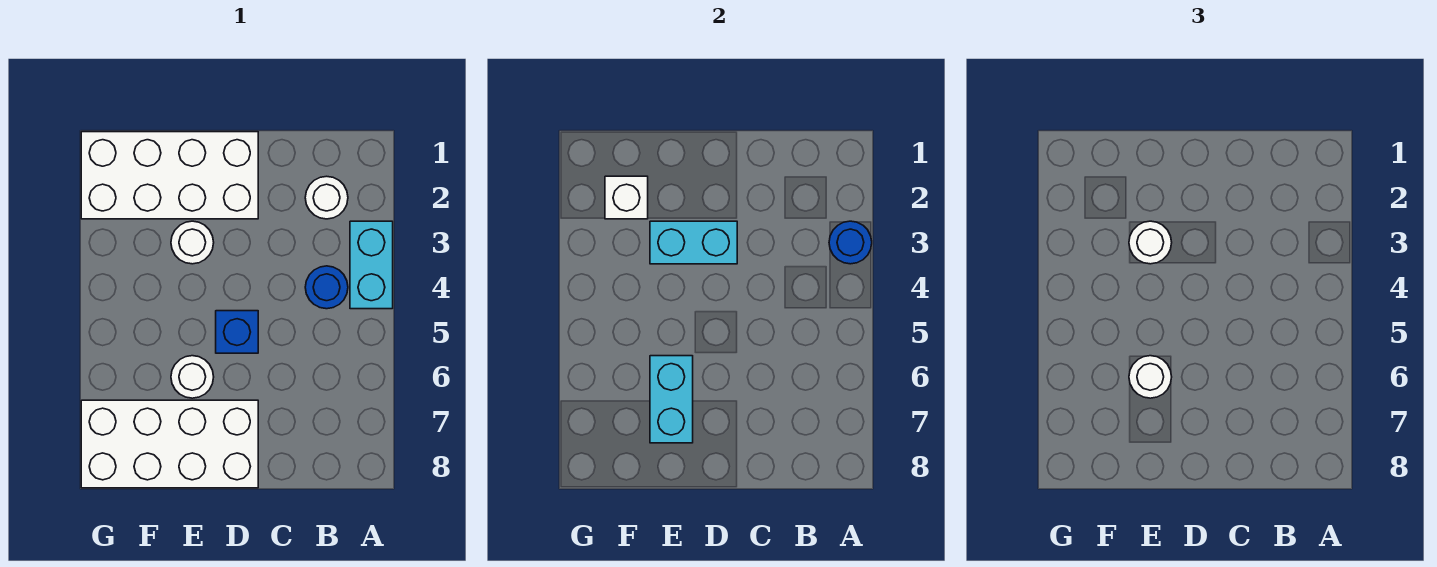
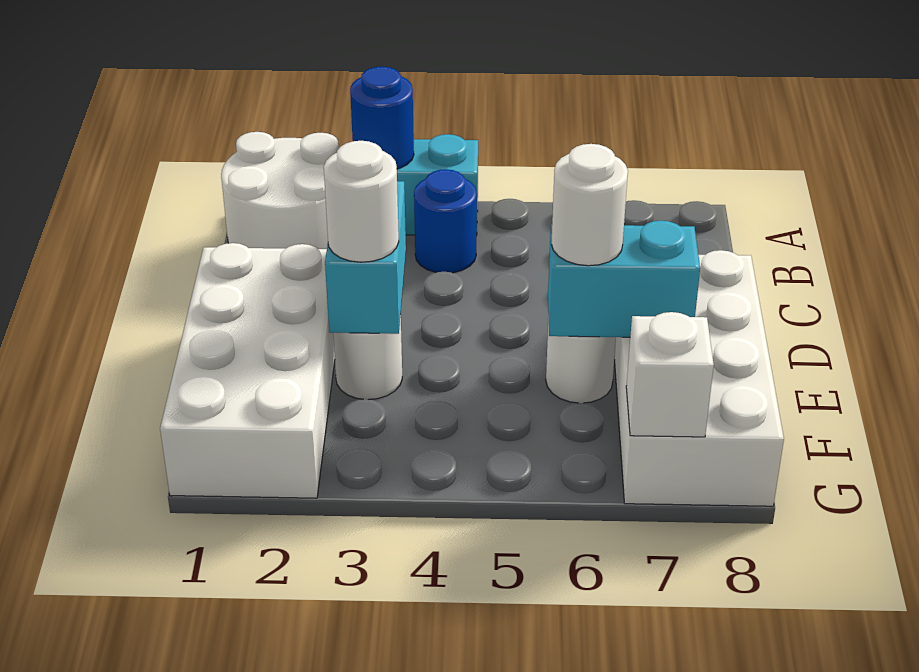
white 1x1 round brick [305,176,348,219] -> white 2x2 round brick [221,132,339,249]
blue 1x1 brick [216,311,258,353] -> none
white 1x1 brick [605,176,648,219] -> white 1x1 brick moved to [626,312,714,437]

